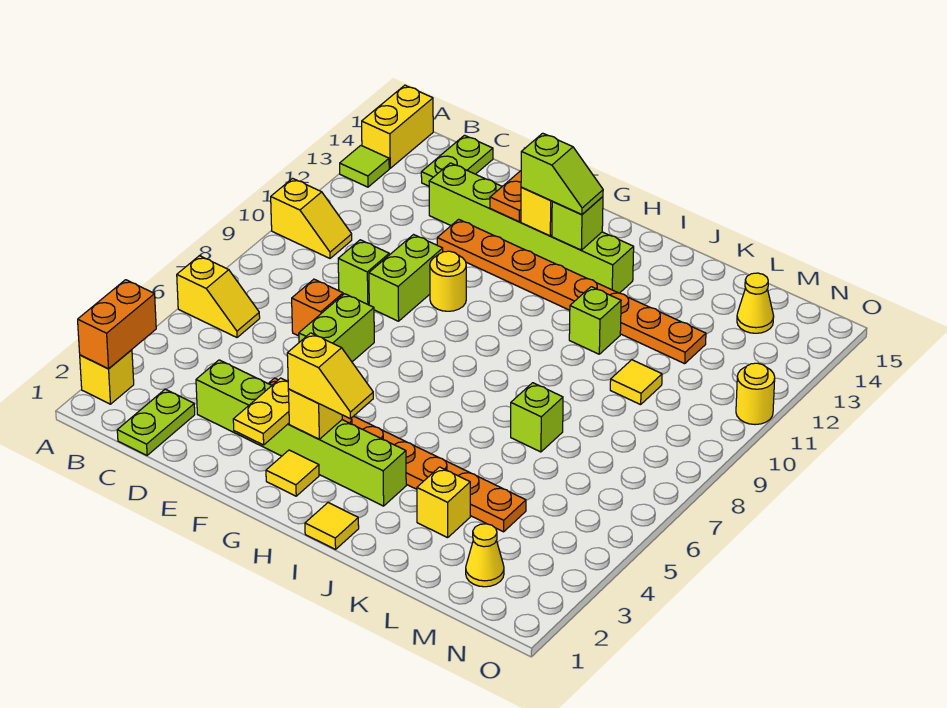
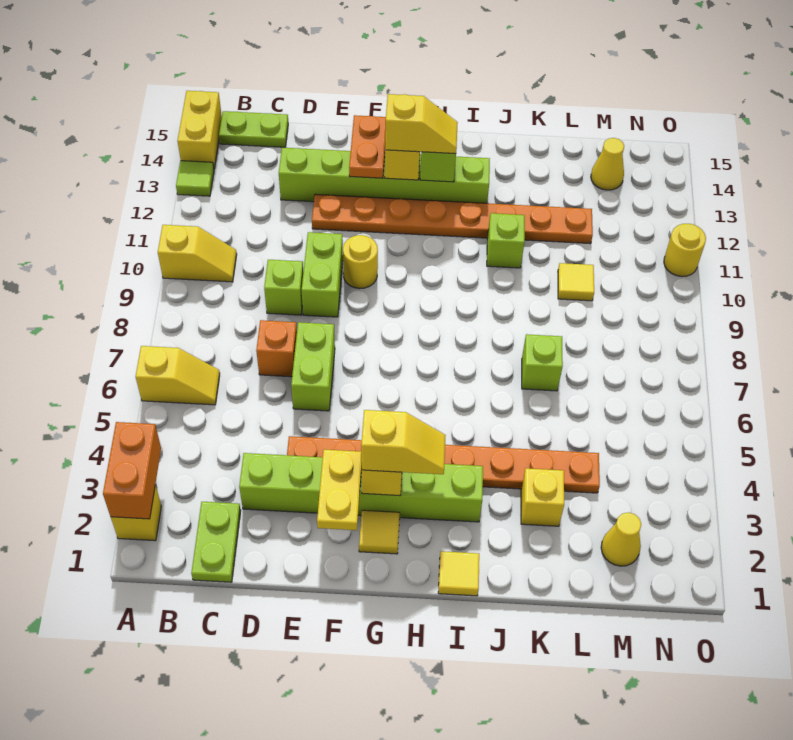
lime 1x2 plate [421,135,493,186] -> lime 1x2 plate turned to [219,111,288,147]
lime 1x2 slope [521,133,603,215] -> yellow 1x2 slope [385,94,458,154]

